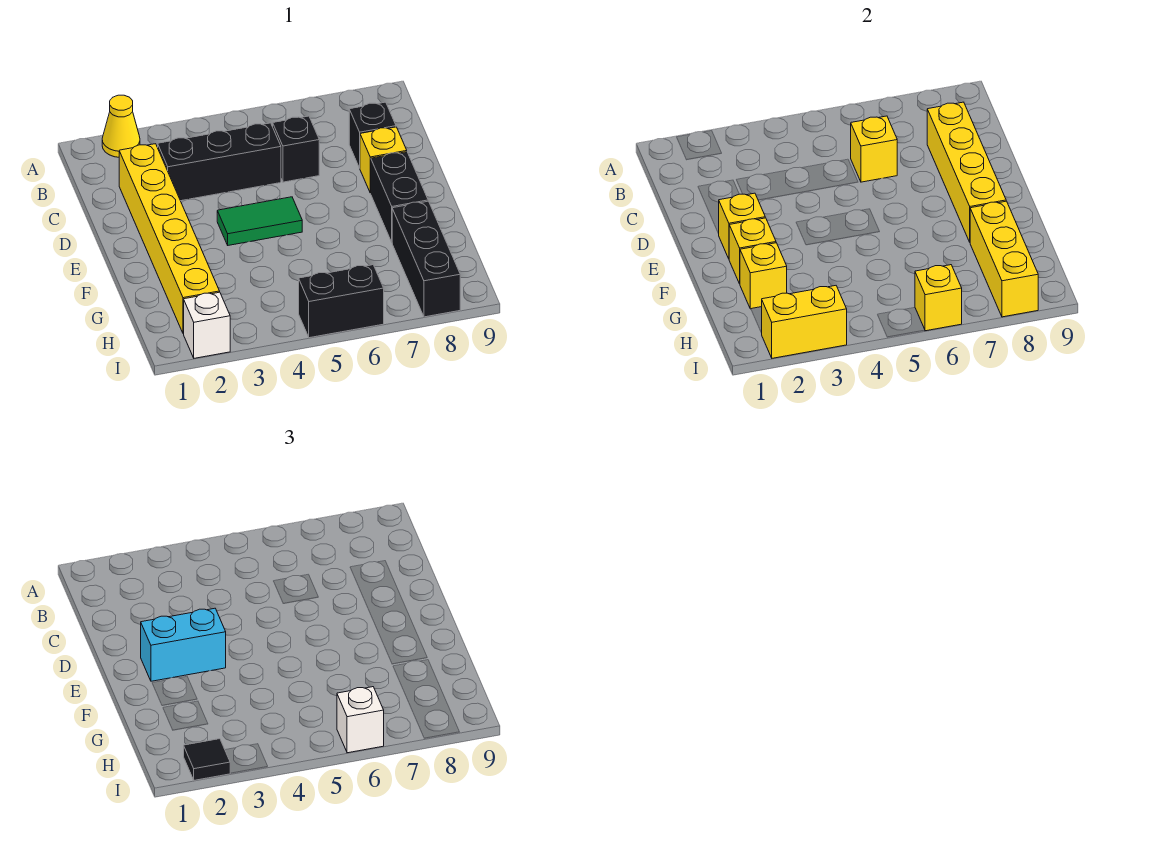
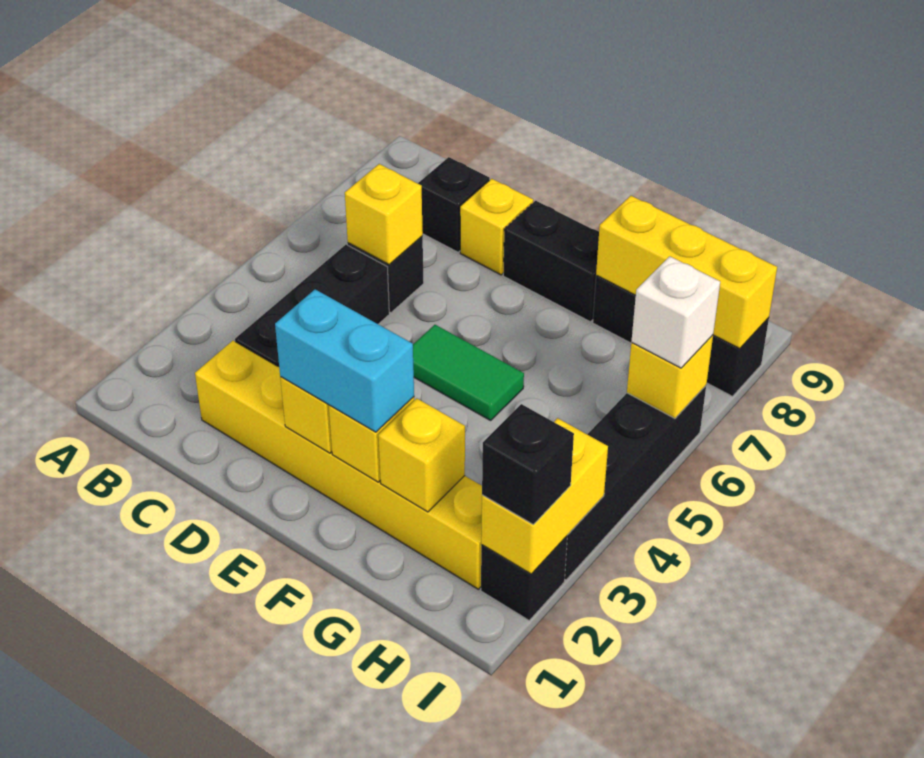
yellow 1x1 cone [102,95,140,157] -> none
yellow 1x4 brick [927,102,1006,242] -> none
cyan 1x2 brick [141,608,226,681] -> cyan 1x2 brick turned to [275,289,414,432]
green 1x2 tile [217,197,302,245] -> green 1x2 tile turned to [413,325,524,420]
white 1x1 brick [184,292,230,358] -> black 1x1 brick [481,536,567,620]
black 1x1 tile [184,739,230,780] -> black 1x1 brick [482,404,574,524]
black 1x2 brick [299,265,384,338] -> black 1x4 brick [565,386,706,580]

